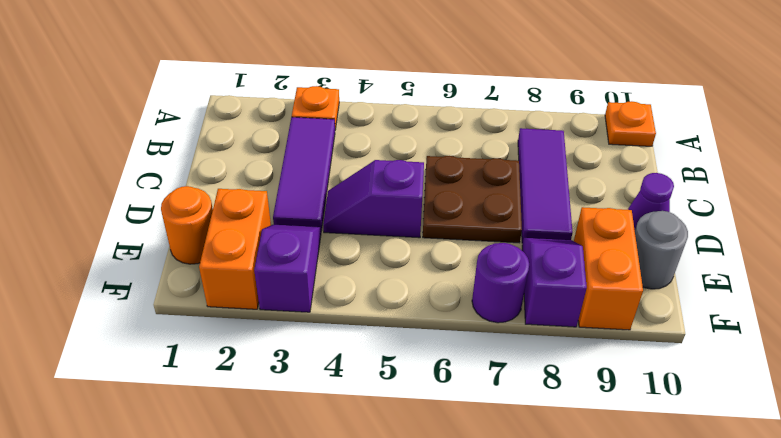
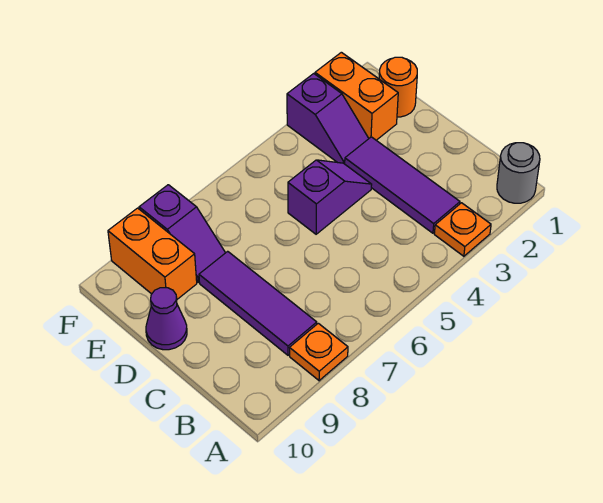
orange 1x1 plate [605,101,656,146] -> orange 1x1 plate moved to [290,323,348,381]
brown 2x2 plate [423,156,522,243] -> none
grey 1x1 round brick [635,211,688,289] -> grey 1x1 round brick moved to [497,143,540,203]
purple 1x1 round brick [472,243,529,323] -> none

